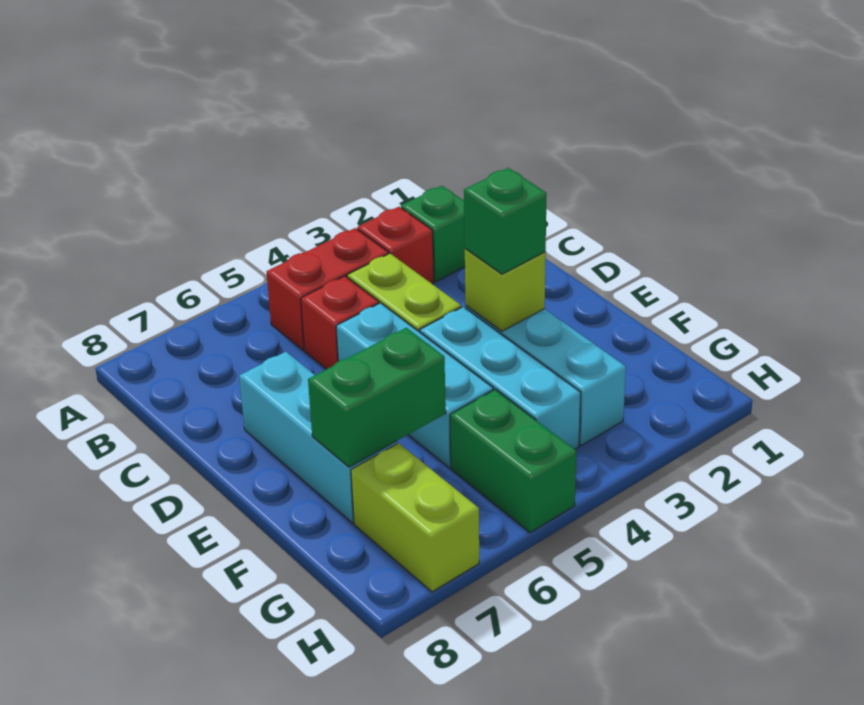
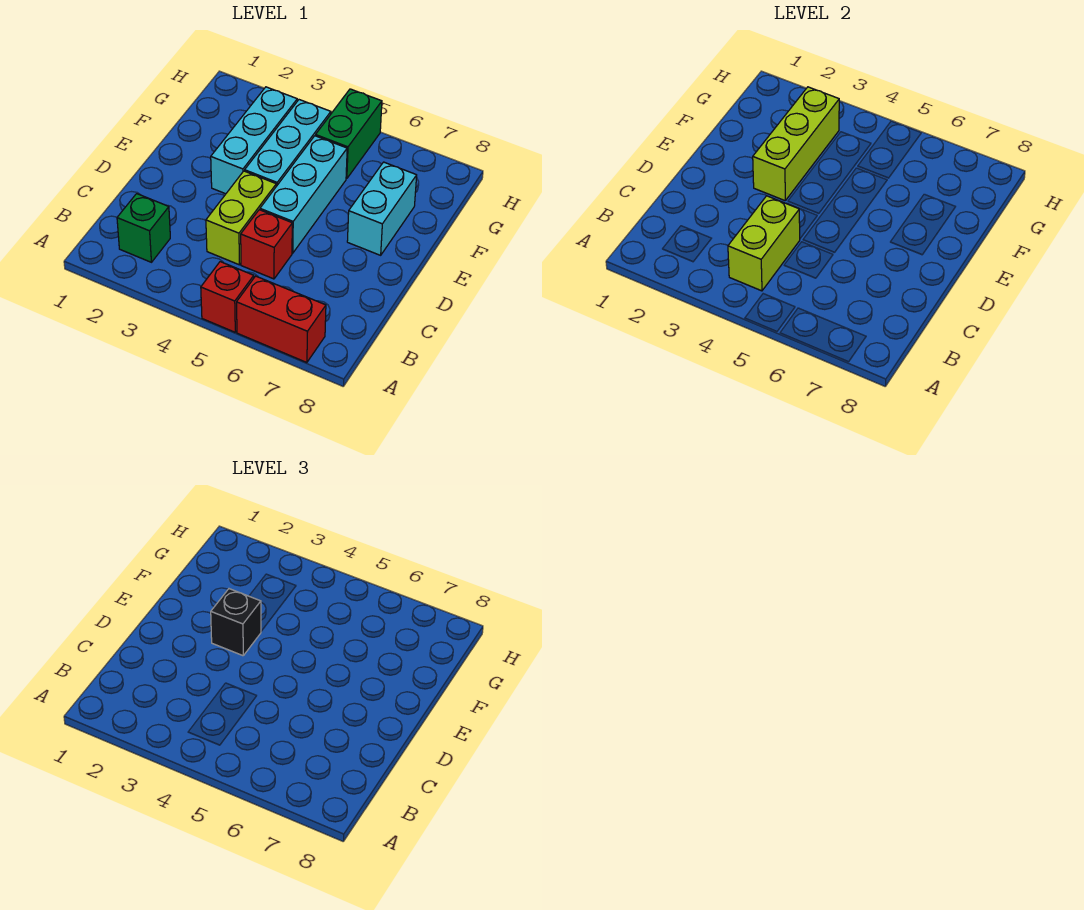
red 1x1 brick [357,207,434,284] -> red 1x1 brick moved to [201,262,254,332]
red 1x2 brick [267,228,388,350] -> red 1x2 brick moved to [237,276,326,363]
cyan 1x3 brick [239,352,397,523] -> cyan 1x2 brick [347,162,417,255]
lime 1x1 brick [465,249,546,331] -> lime 1x3 brick [753,87,839,201]
green 1x1 brick [464,168,547,274] -> black 1x1 brick [211,589,261,656]
green 1x2 brick [308,328,446,467] -> none
lime 1x2 brick [351,443,479,592] -> lime 1x2 brick moved to [728,196,800,291]

